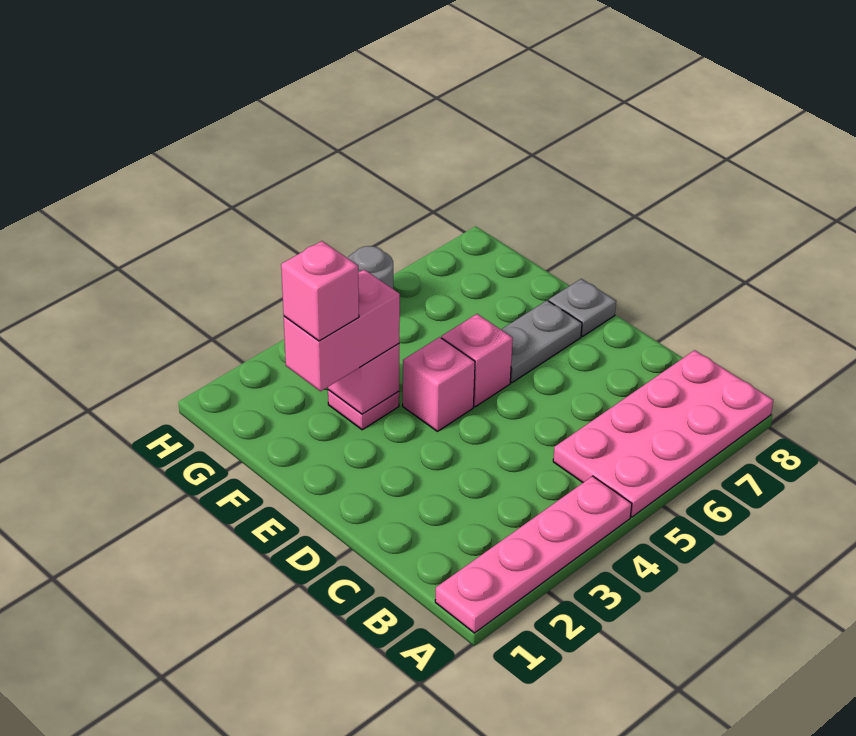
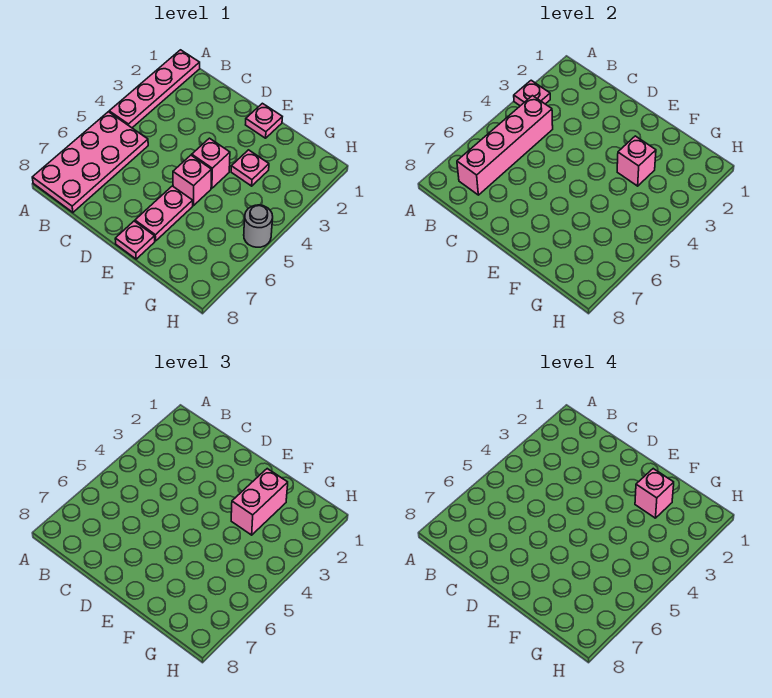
none -> pink 1x1 plate [514,80,550,106]
none -> pink 1x4 brick [457,96,553,195]
none -> pink 1x1 plate [246,103,282,138]
grey 1x2 plate [501,300,582,383] -> pink 1x2 plate [135,186,193,241]
grey 1x1 plate [549,279,616,336] -> pink 1x1 plate [115,221,155,259]

